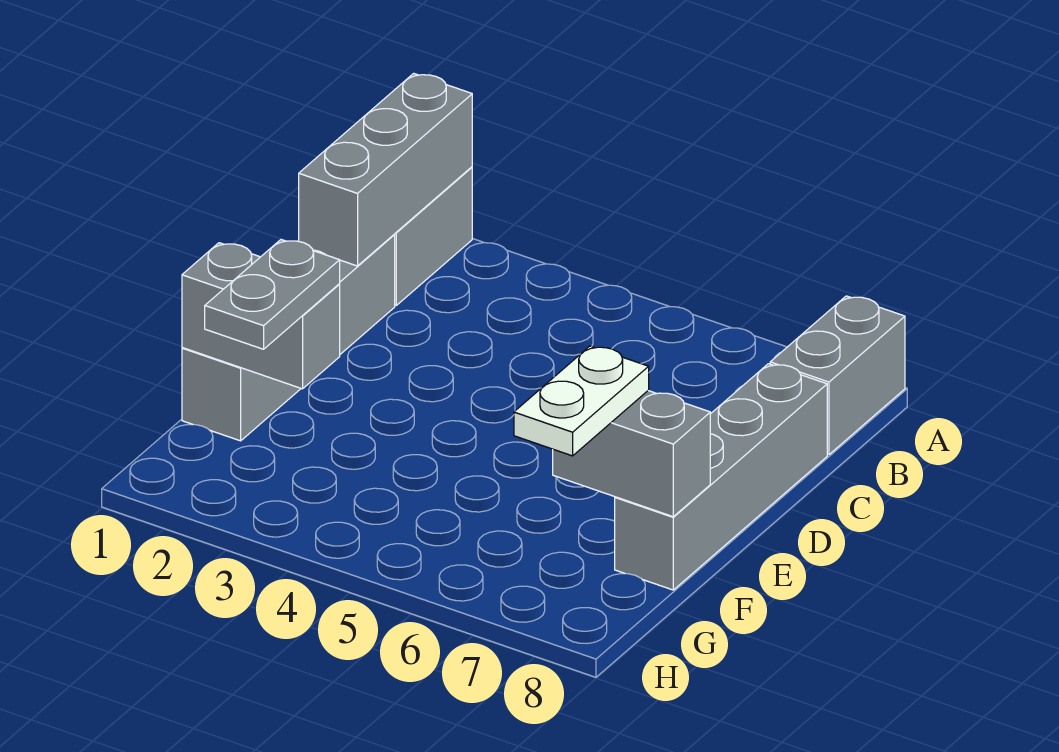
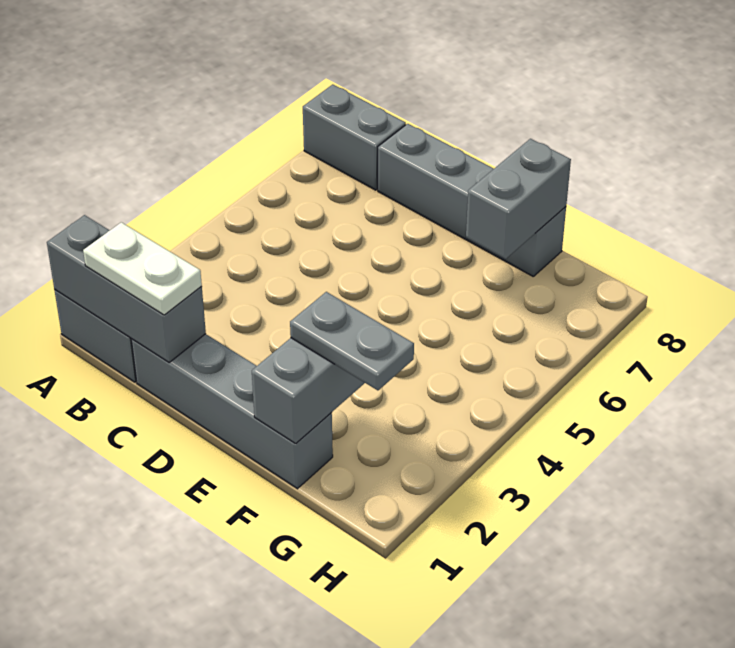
white 1x2 plate [514,346,649,456] -> white 1x2 plate moved to [83,222,202,315]

